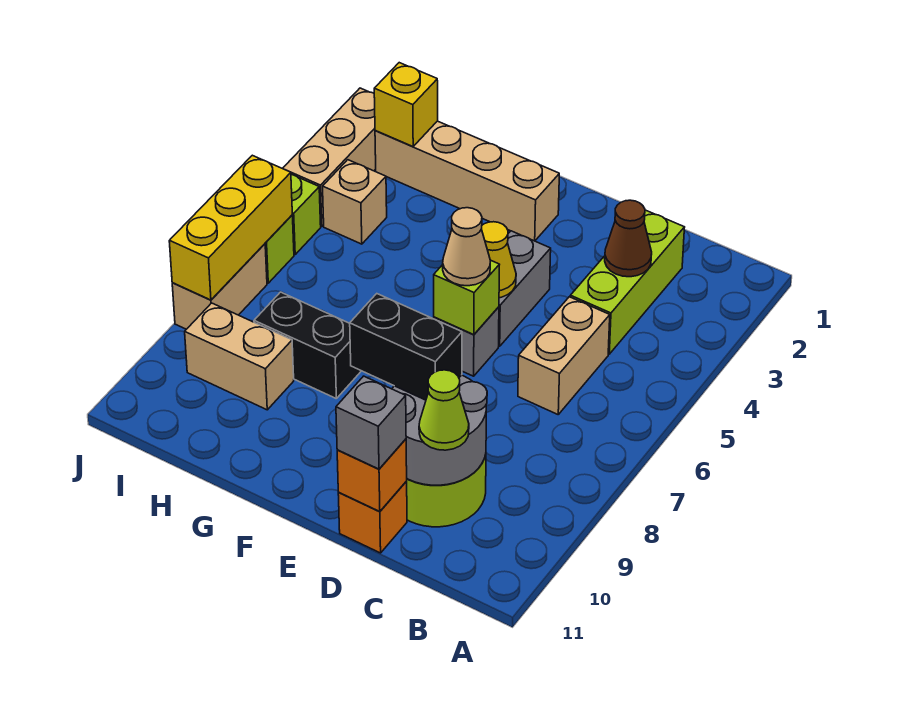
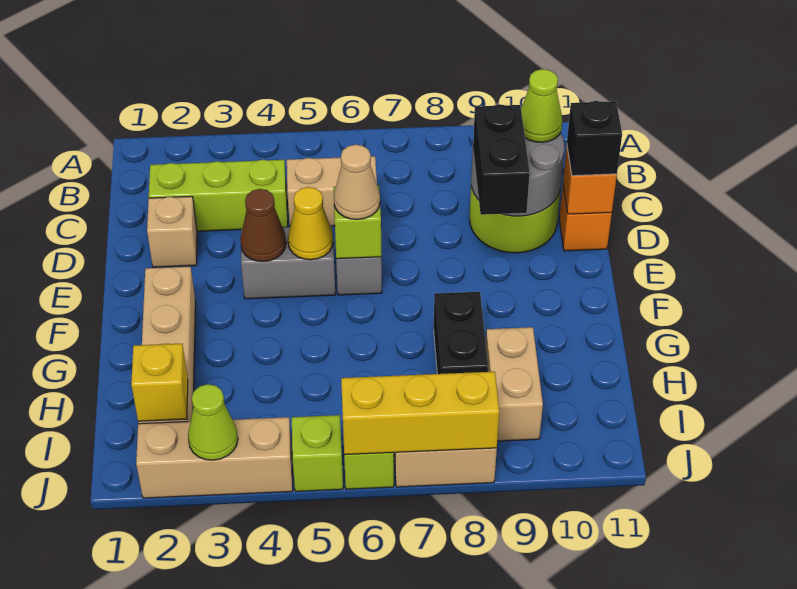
brown 1x1 cone [605,200,652,277] -> brown 1x1 cone moved to [240,189,286,261]
grey 1x1 brick [336,376,406,469] -> black 1x1 brick [567,101,622,176]
tan 1x1 brick [323,160,387,244] -> tan 1x1 brick moved to [147,196,197,267]
none -> lime 1x1 cone [188,384,238,460]

